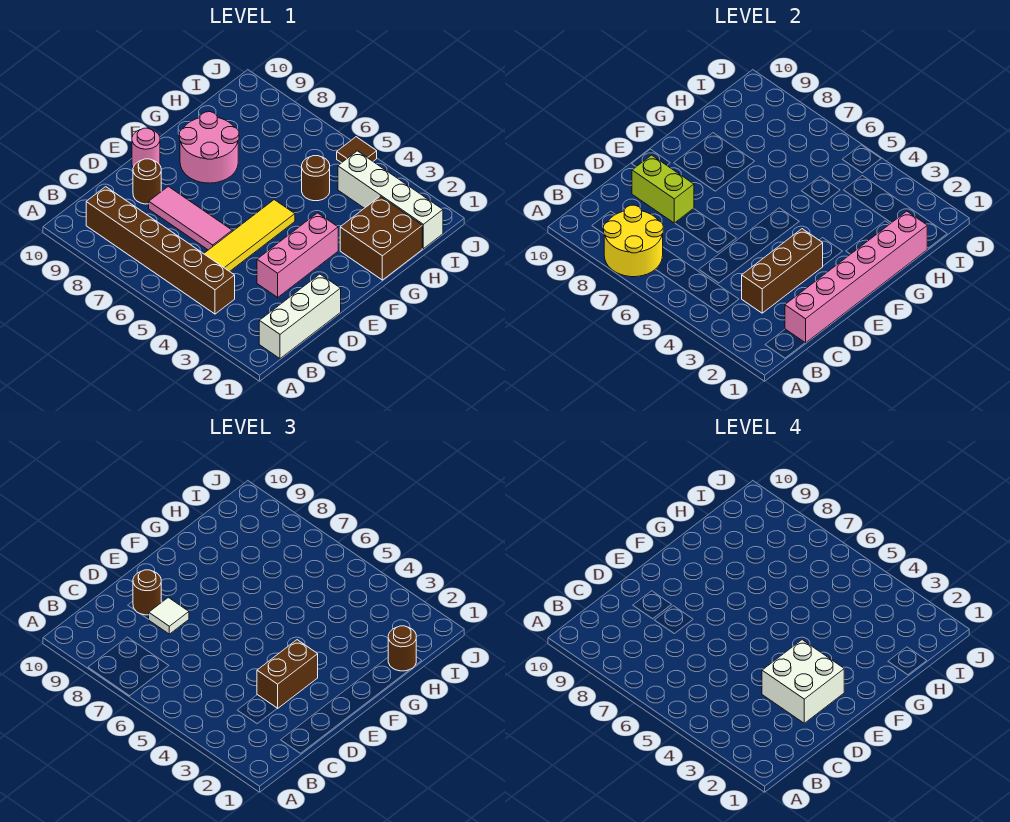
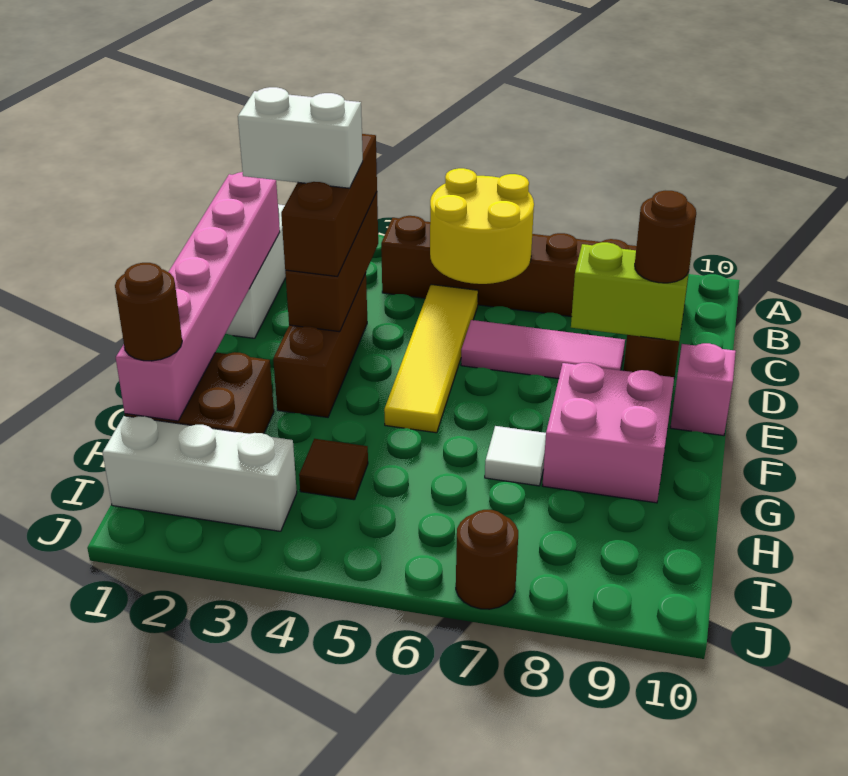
yellow 2x2 round brick [604,205,663,277] -> yellow 2x2 round brick moved to [430,168,534,284]
white 2x2 brick [762,640,844,723] -> white 1x2 brick [238,87,363,188]
pink 1x3 brick [257,213,338,297] -> brown 1x3 brick [273,273,367,417]
brown 1x2 brick [257,640,318,708] -> brown 1x3 brick [281,134,377,277]
white 1x1 tile [148,597,189,634] -> white 1x1 tile moved to [485,426,546,486]
pink 1x1 round brick [132,128,160,167] -> pink 1x1 brick [670,343,736,436]
pink 2x2 round brick [179,112,239,183] -> pink 2x2 brick [542,363,674,503]
brown 1x1 round brick [302,156,330,201] -> brown 1x1 round brick moved to [456,510,518,609]
white 1x4 brick [338,151,443,249] -> white 1x3 brick [103,416,297,531]
brown 1x1 tile [337,137,377,163] -> brown 1x1 tile moved to [299,439,368,500]

